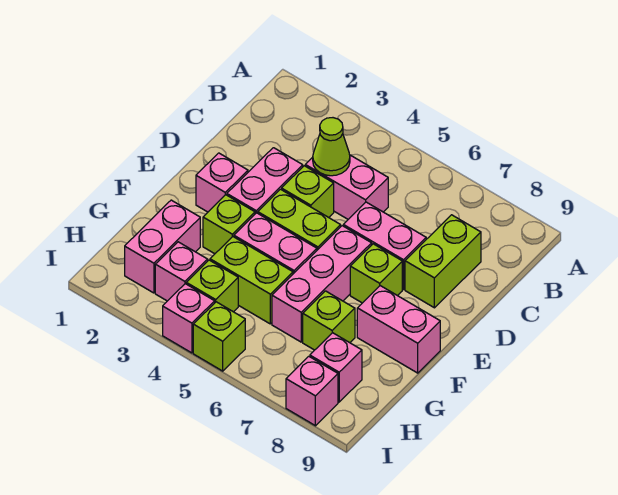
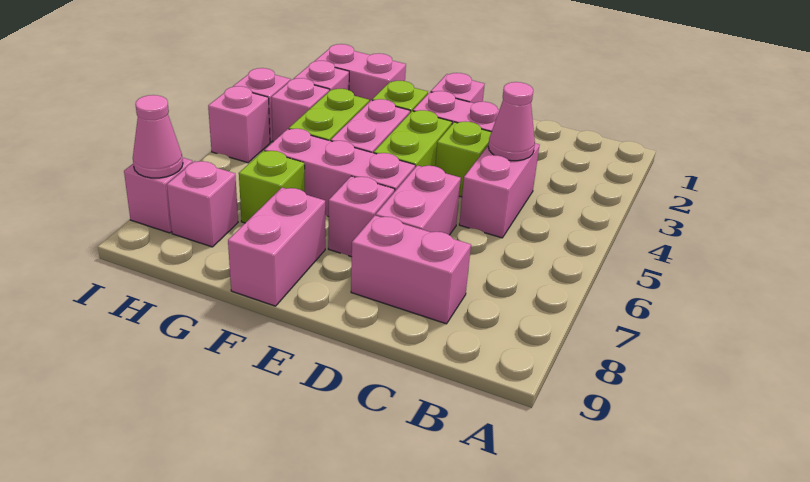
lime 1x1 cone [313,118,350,176] -> pink 1x1 cone [488,82,535,161]
lime 1x2 brick [405,215,481,308] -> pink 1x2 brick [351,215,471,324]
lime 1x1 brick [350,244,402,303] -> pink 1x1 brick [328,176,395,257]
lime 1x1 brick [186,260,238,312] -> pink 1x1 brick [271,78,329,142]
lime 1x1 brick [193,302,245,371] -> pink 1x1 brick [208,86,270,163]
none -> pink 1x1 cone [133,95,183,178]

